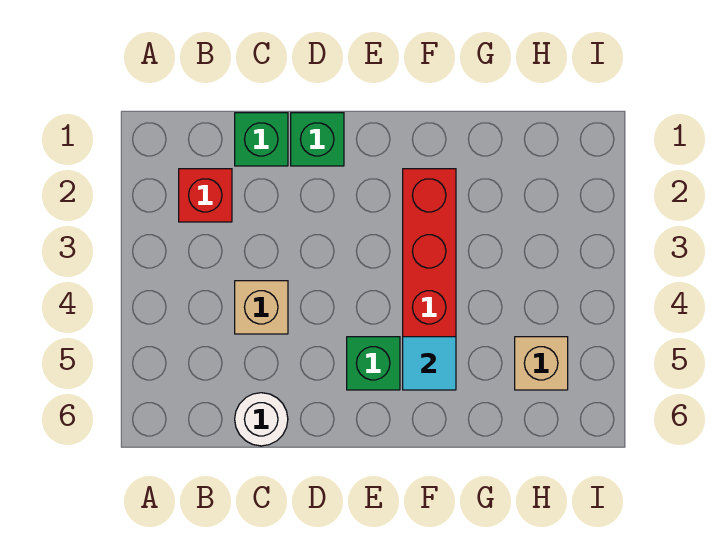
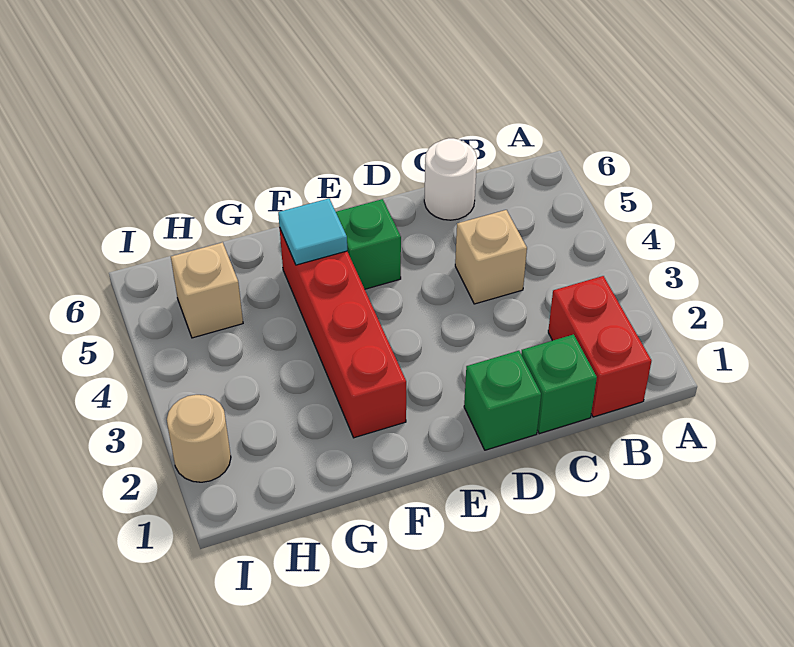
red 1x1 brick [179,169,232,222] -> red 1x2 brick [548,276,651,417]
none -> tan 1x1 round brick [167,395,231,482]

